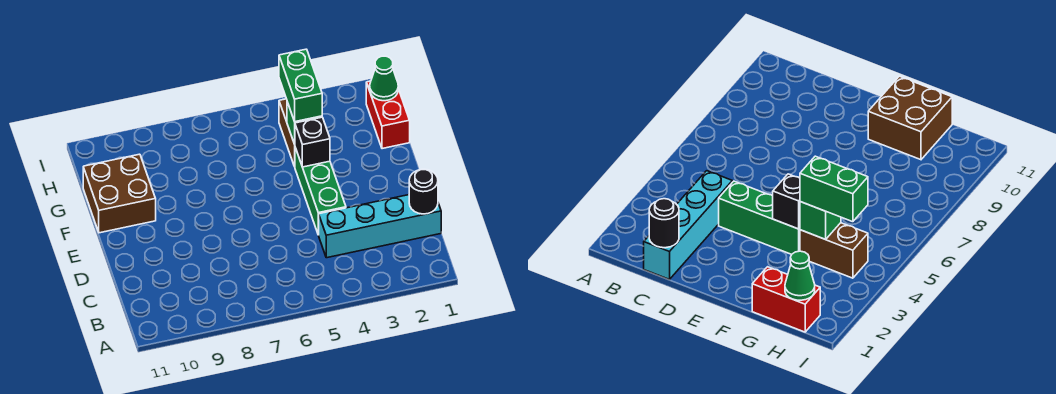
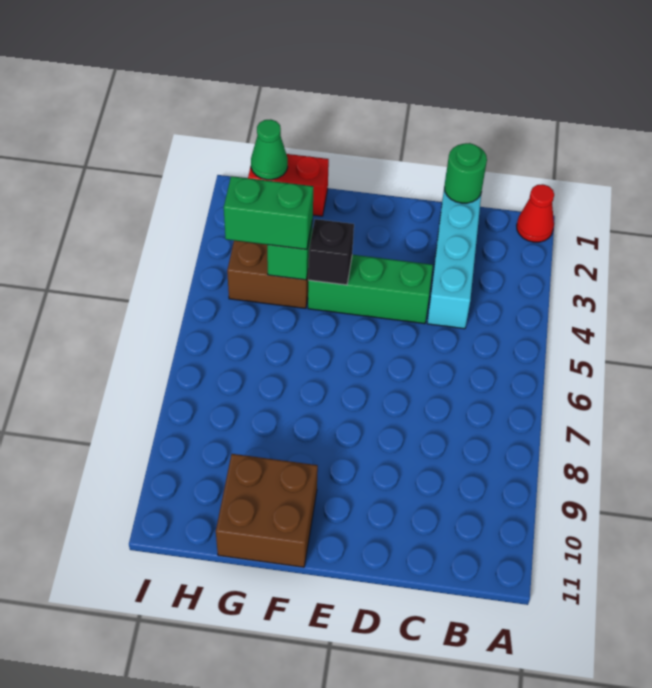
none -> red 1x1 cone [517,184,554,242]
black 1x1 round brick [409,169,438,214] -> green 1x1 round brick [444,143,487,203]

